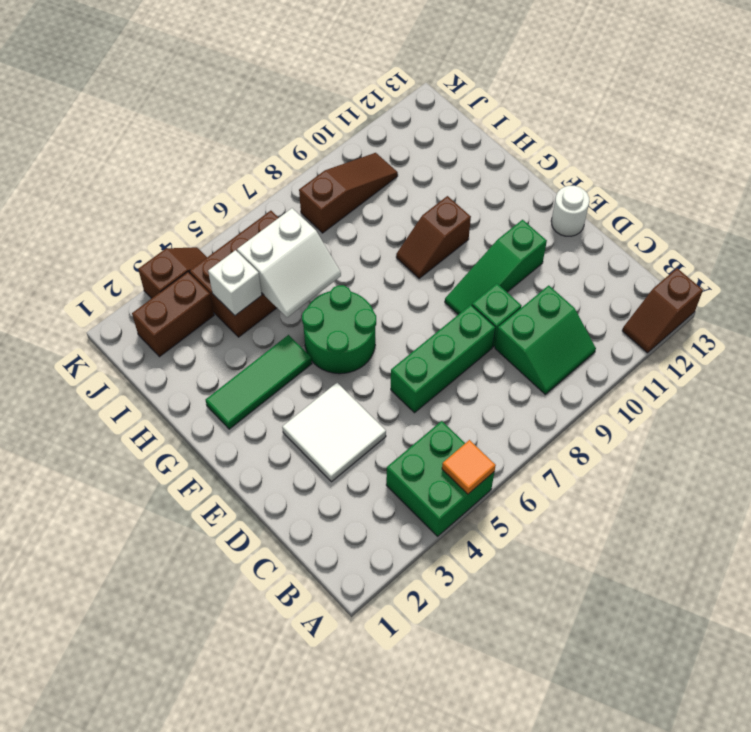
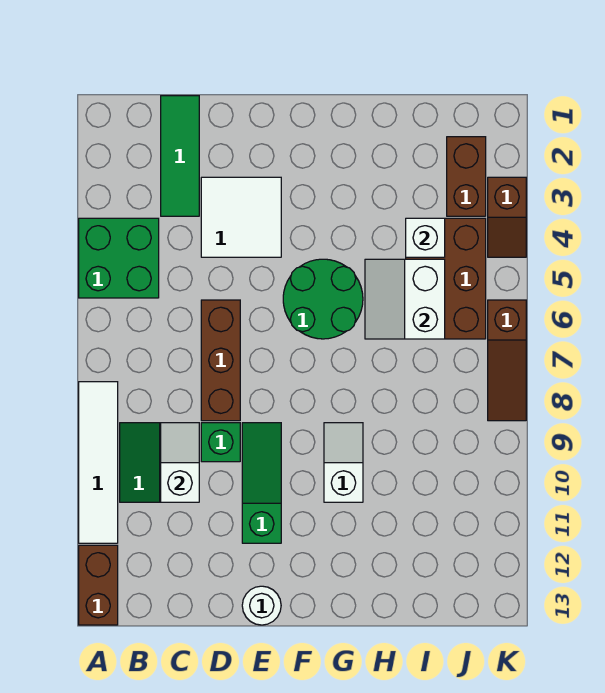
orange 1x1 tile [442,440,496,494] -> none
none -> white 1x4 tile [79,382,118,543]
brown 1x2 slope [622,268,703,353] -> brown 1x2 brick [79,545,118,625]
none -> white 1x2 slope [161,423,199,502]
green 1x3 brick [391,305,495,413] -> brown 1x3 brick [201,300,240,421]
green 1x3 tile [205,335,312,429] -> green 1x3 tile moved to [161,96,199,216]
brown 1x2 slope [396,196,471,278] -> white 1x2 slope [324,423,363,502]
brown 1x3 slope [299,153,398,233] -> brown 1x3 slope moved to [488,300,526,421]

